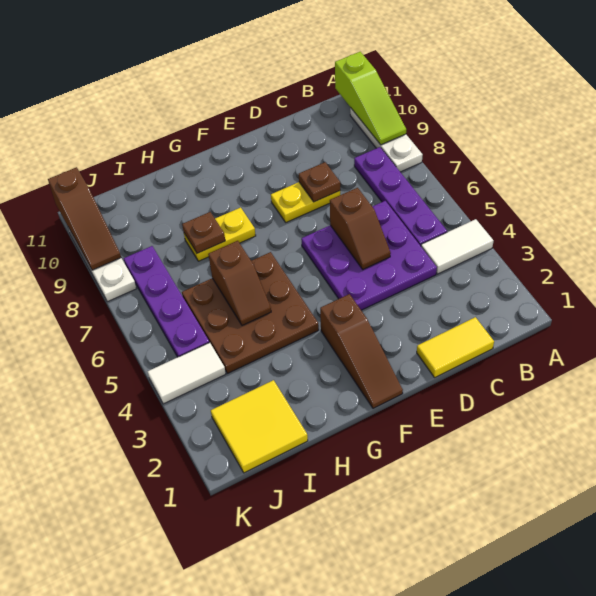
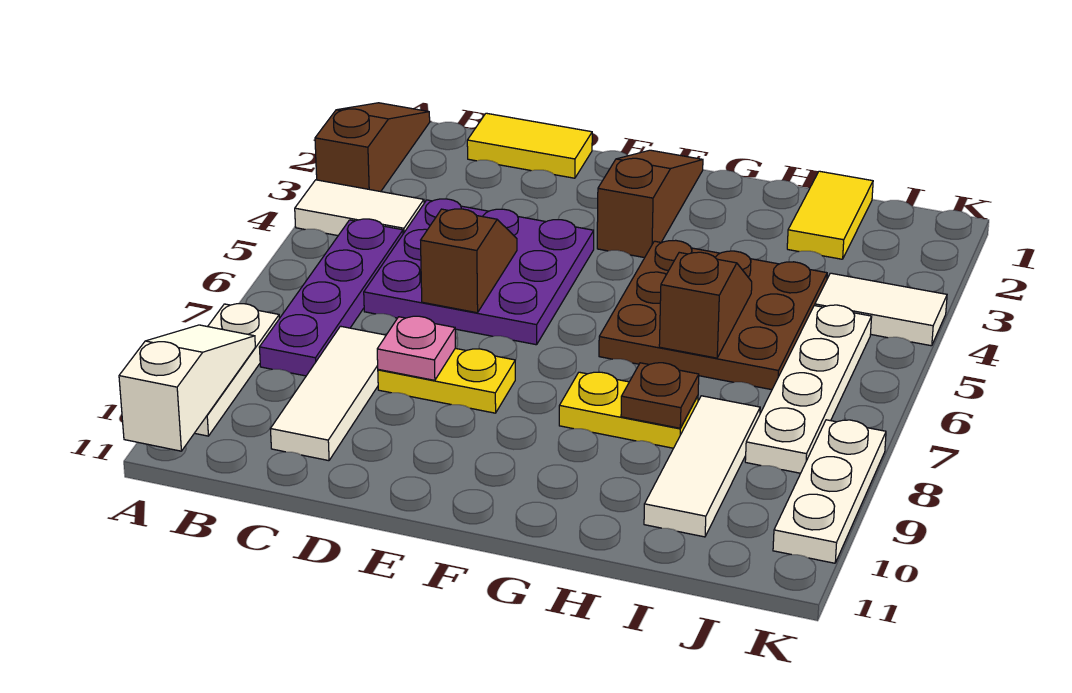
lime 1x3 slope [335,52,406,145] -> white 1x3 slope [119,325,255,451]
none -> white 1x3 tile [271,326,386,461]
brown 1x1 plate [299,162,340,202] -> pink 1x1 plate [377,316,455,380]
yellow 2x2 tile [211,380,308,473] -> yellow 1x2 tile [787,171,873,259]
none -> white 1x3 tile [644,396,760,537]
purple 1x4 plate [124,246,209,357] -> white 1x4 plate [745,305,872,473]
brown 1x3 slope [48,167,121,270] -> brown 1x3 slope moved to [315,103,430,192]

